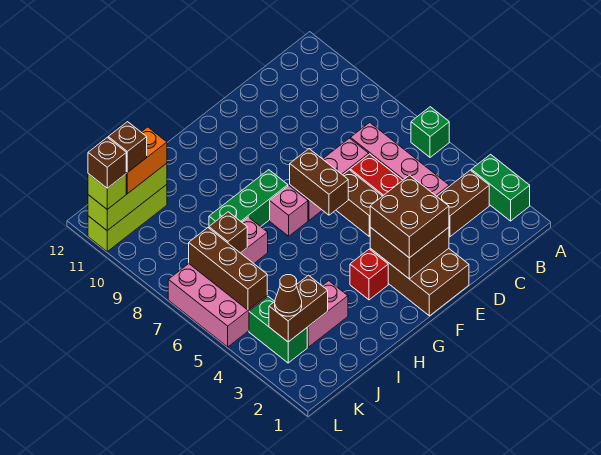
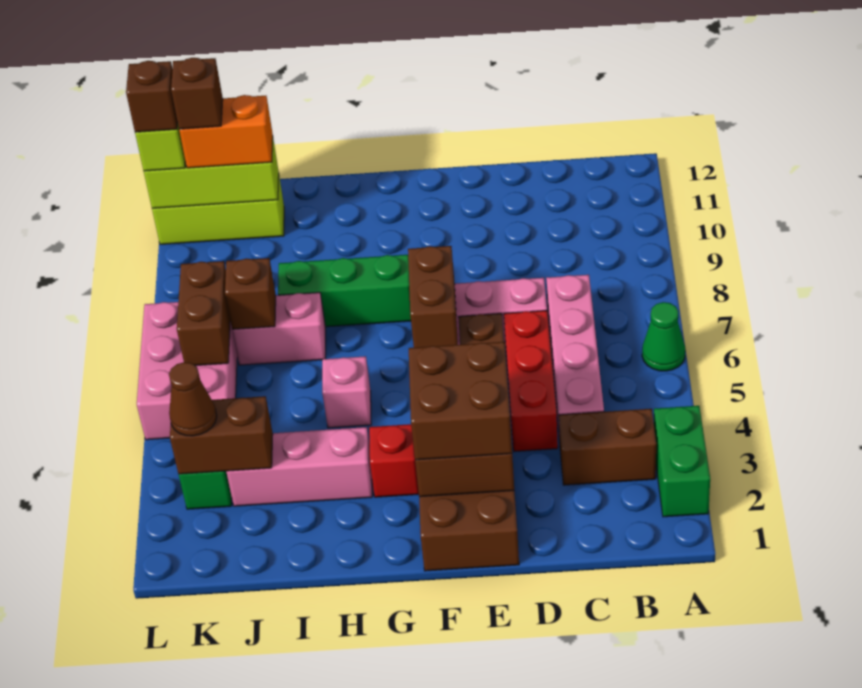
green 1x1 brick [411,107,449,157] -> green 1x1 cone [642,302,685,371]
pink 1x1 brick [270,186,308,236] -> pink 1x1 brick moved to [322,356,371,428]
pink 1x2 brick [307,281,348,347] -> pink 1x3 brick [226,427,372,506]
brown 1x3 brick [189,228,267,310] -> brown 1x2 brick [177,261,230,366]

